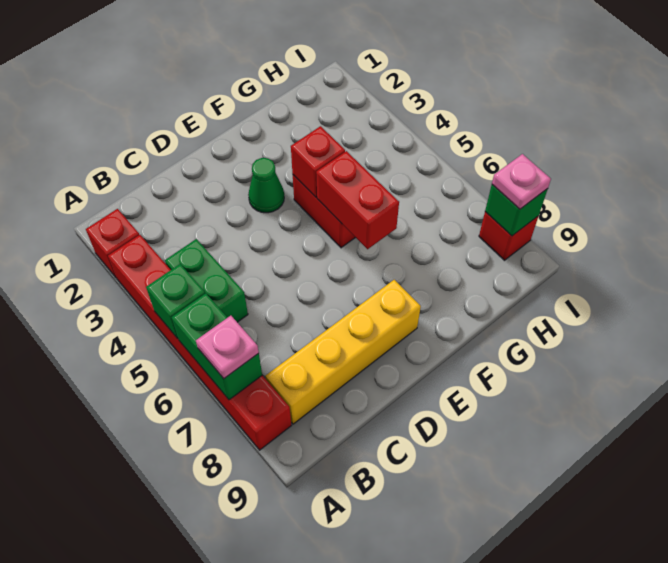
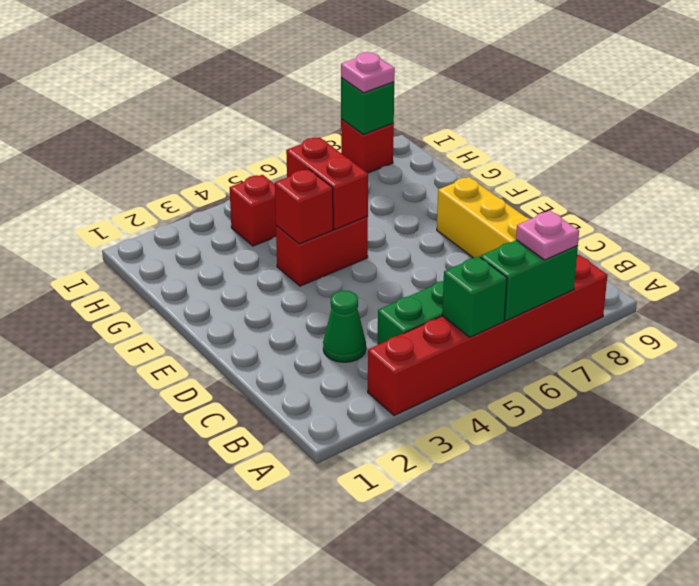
red 1x1 brick [86,209,139,277] -> red 1x1 brick moved to [230,175,276,246]
green 1x1 cone [248,158,284,213] -> green 1x1 cone moved to [323,291,366,362]
red 1x2 brick [316,151,399,249] -> red 1x2 brick turned to [286,137,368,230]

